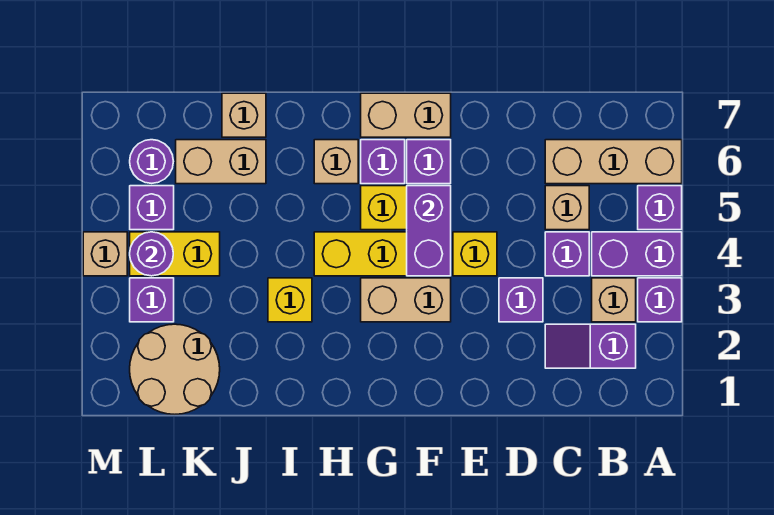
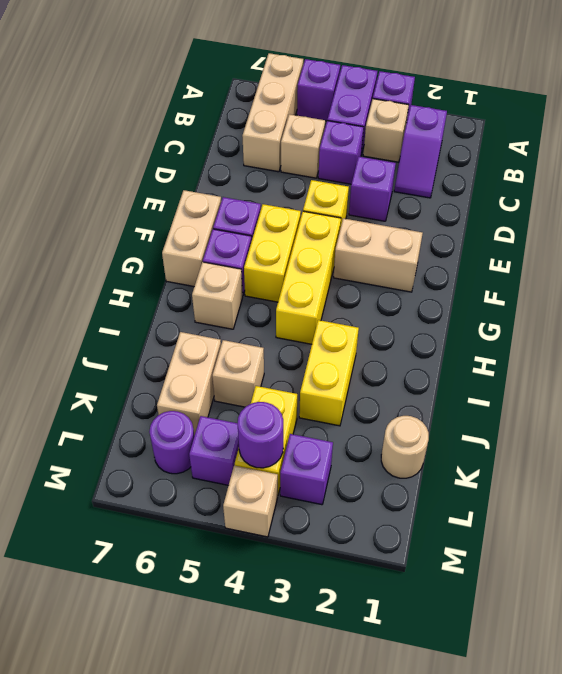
tan 1x2 brick [361,278,451,322] -> tan 1x2 brick turned to [334,218,423,292]
purple 1x2 brick [407,186,451,276] -> none
yellow 1x1 brick [268,278,312,322] -> yellow 1x2 brick [299,320,359,426]
tan 1x1 brick [222,93,266,137] -> tan 1x1 brick moved to [212,340,264,407]
tan 2x2 round brick [130,324,220,414] -> tan 1x1 round brick [381,416,429,478]

